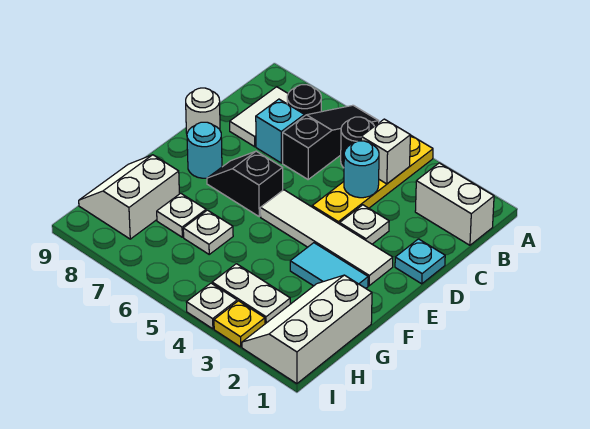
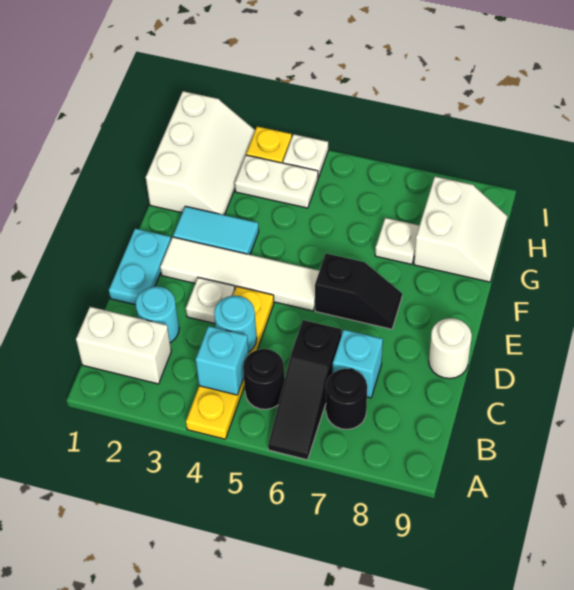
white 1x1 brick [361,119,410,184] -> cyan 1x1 brick [196,326,249,395]
white 1x2 tile [230,87,288,147] -> none
cyan 1x1 plate [395,239,445,284] -> cyan 1x2 plate [109,228,171,305]
cyan 1x1 round brick [187,122,222,178] -> cyan 1x1 round brick moved to [136,286,179,343]
white 1x1 plate [183,210,233,254] -> none

